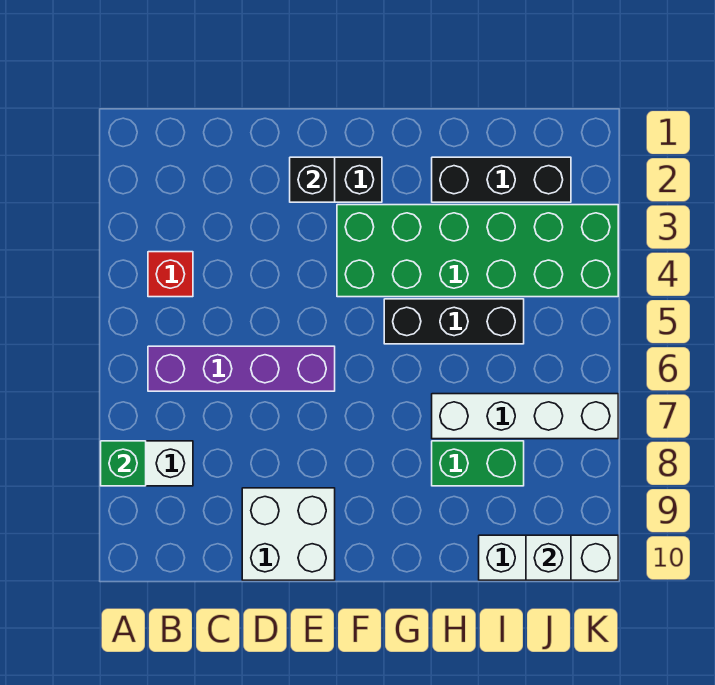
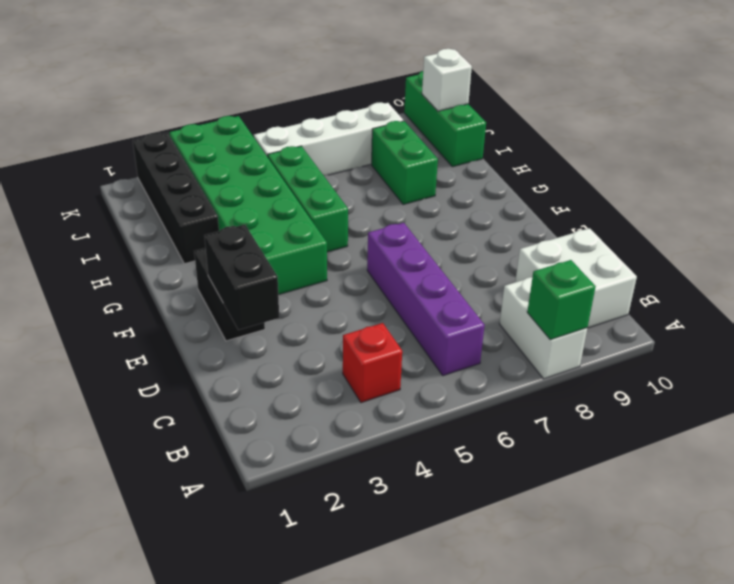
white 2x2 brick [242,488,335,580] -> white 2x2 brick moved to [515,228,637,328]
black 1x1 brick [290,157,335,202] -> black 1x2 brick [204,225,279,330]
black 1x3 brick [384,299,524,344] -> green 1x3 brick [268,146,348,252]
black 1x3 brick [432,157,571,202] -> black 1x4 brick [133,133,219,264]
white 1x4 brick [432,394,618,439] -> white 1x4 brick turned to [254,102,403,176]
white 1x3 brick [479,535,618,580] -> green 1x3 brick [404,71,486,167]

